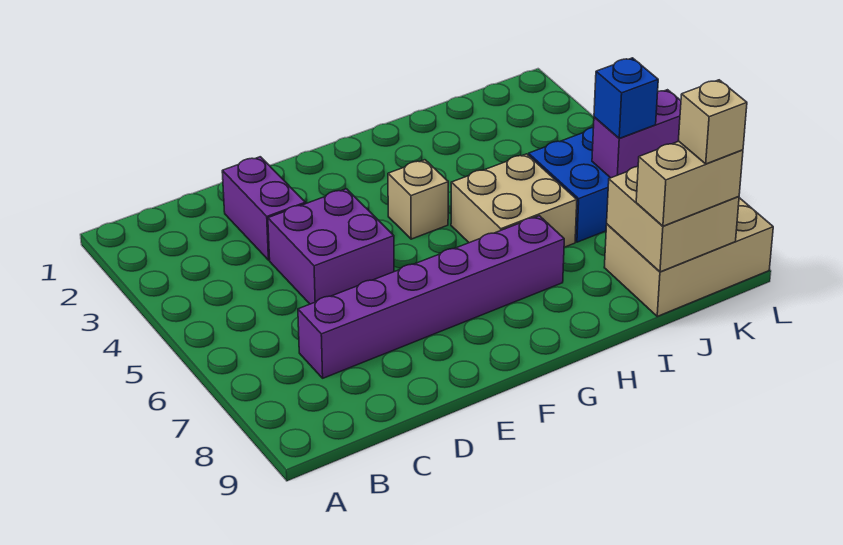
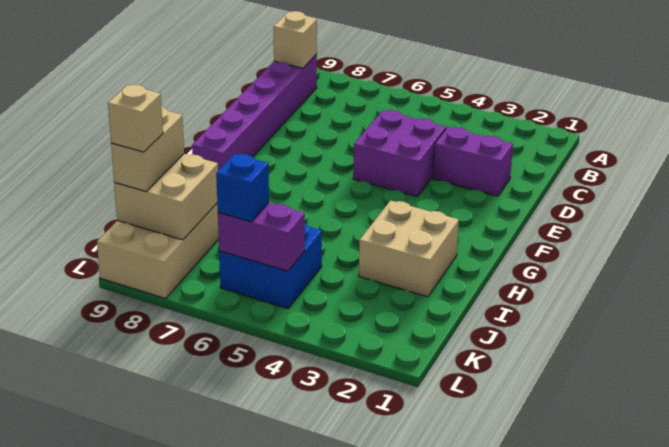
purple 1x6 brick [298,216,564,378] -> purple 1x6 brick moved to [192,54,317,171]
tan 1x1 brick [388,160,448,239] -> tan 1x1 brick moved to [274,11,317,68]
tan 2x2 brick [451,154,577,247] -> tan 2x2 brick moved to [359,201,459,297]
purple 1x2 brick [592,90,681,178] -> purple 1x2 brick turned to [218,203,305,271]

